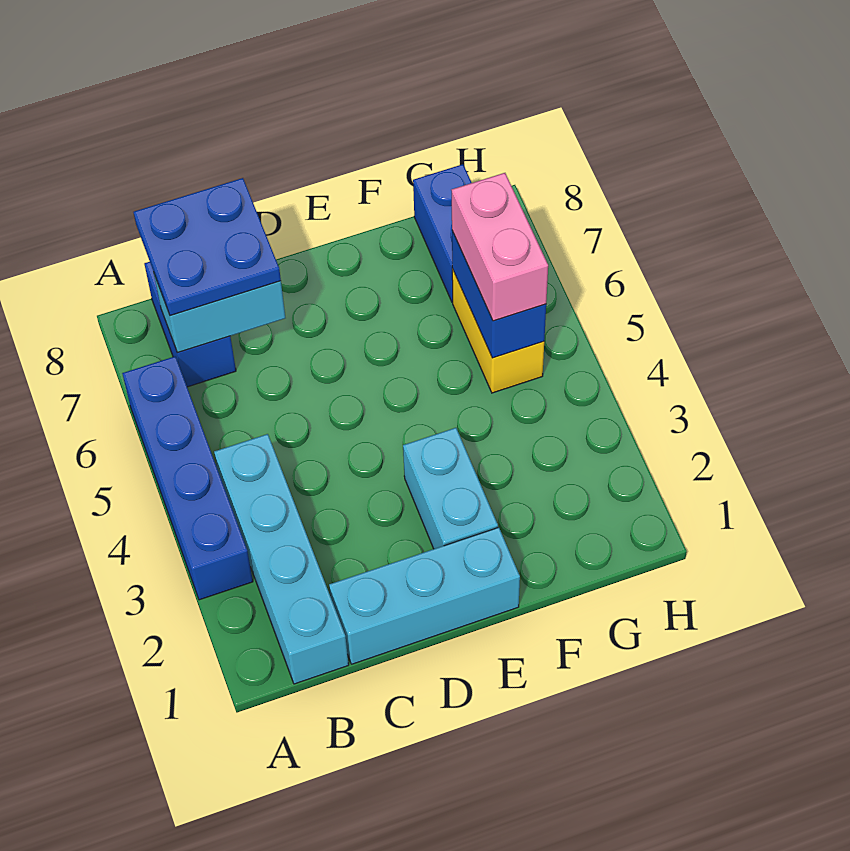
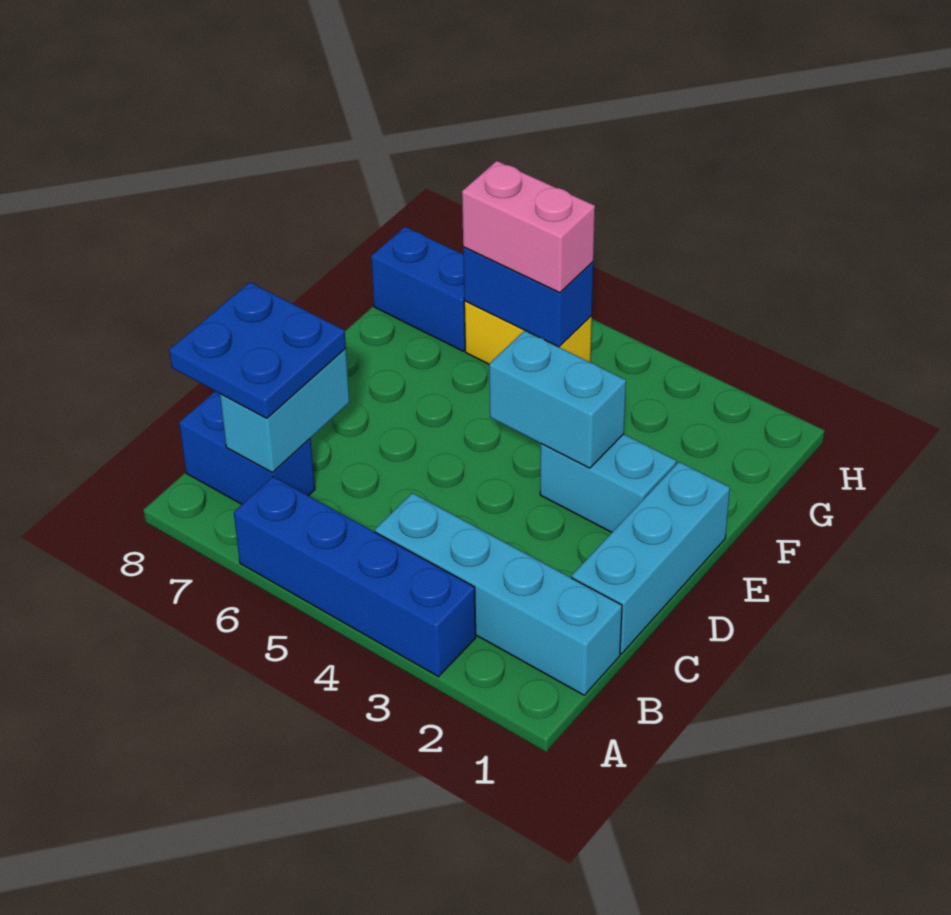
none -> cyan 1x2 brick [489,330,626,468]

